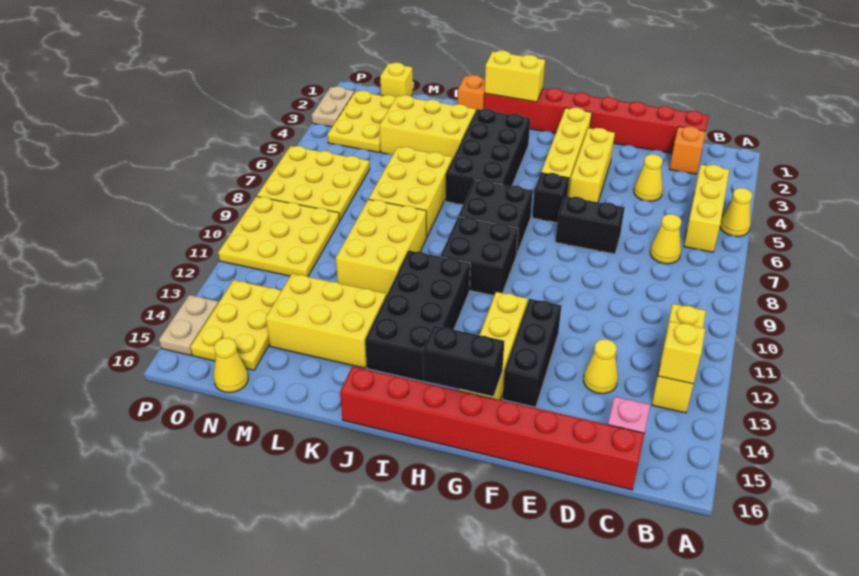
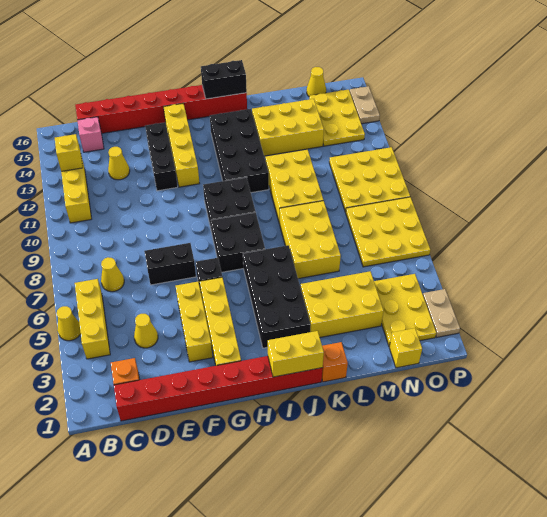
black 1x2 brick [423,326,504,397] -> black 1x2 brick moved to [201,60,247,99]

